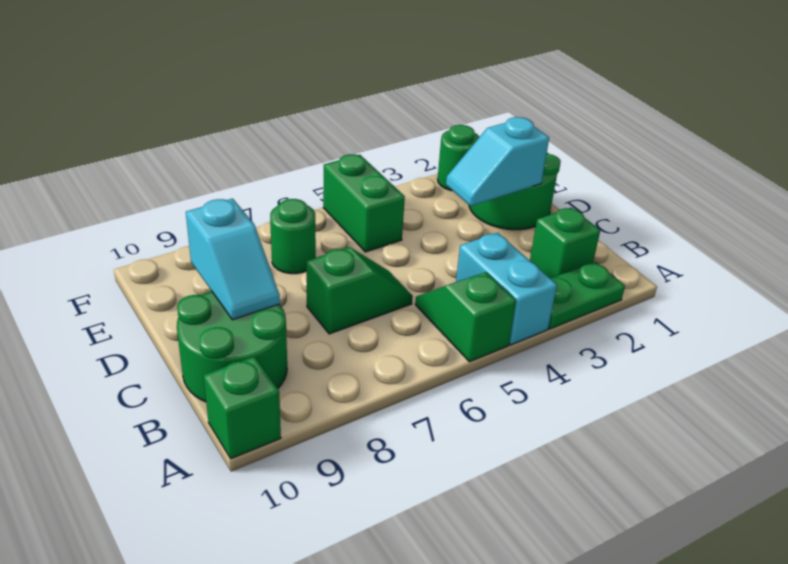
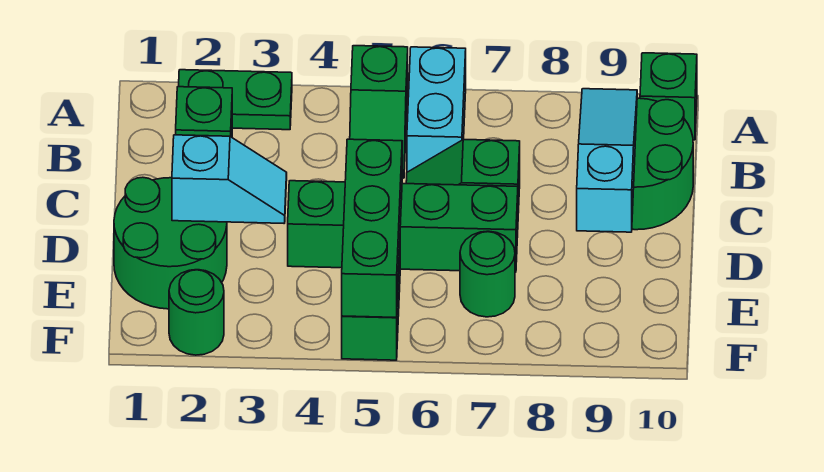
cyan 1x2 brick [456,233,557,345] -> cyan 1x2 brick moved to [407,47,466,172]
cyan 1x2 slope [186,199,280,320] -> cyan 1x3 slope [577,89,637,232]
none -> green 1x4 brick [288,181,518,272]
none -> green 1x3 brick [342,139,402,318]

